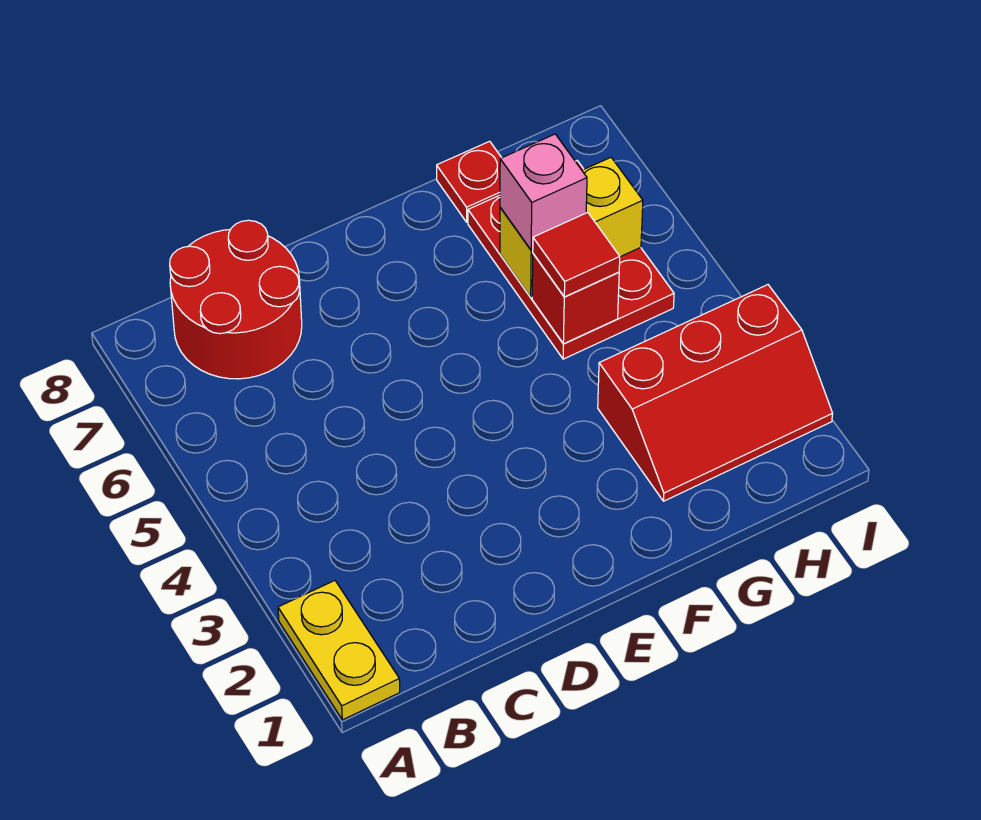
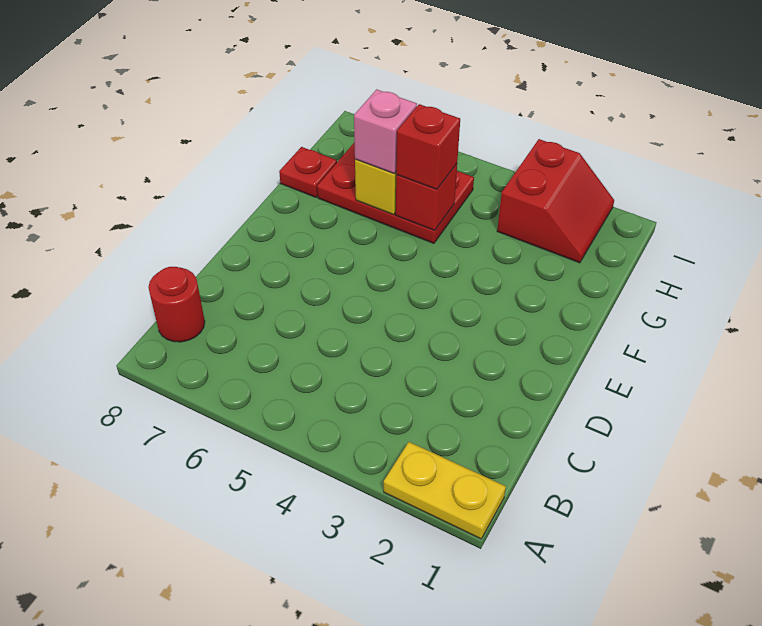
red 2x2 round brick [170,220,302,379] -> red 1x1 round brick [148,267,205,342]
red 2x3 slope [598,285,833,501] -> red 2x2 slope [497,139,614,263]
red 1x1 tile [533,212,620,297] -> red 1x1 brick [396,104,460,189]

